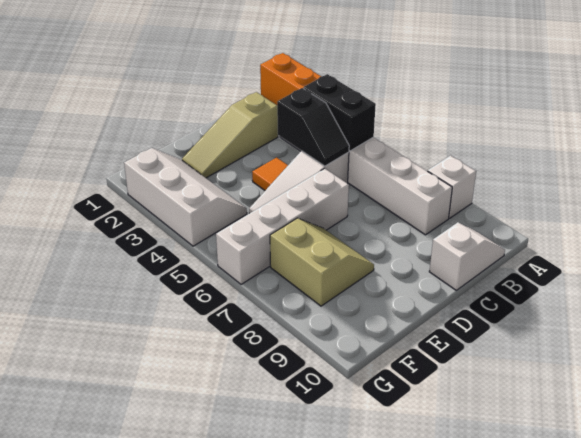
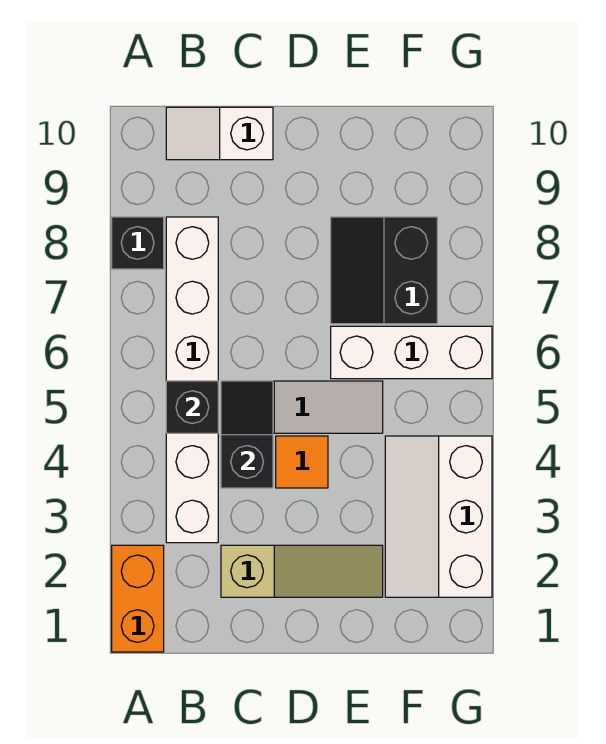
white 1x1 brick [428,156,476,218] -> black 1x1 brick [112,217,164,269]
black 1x2 brick [303,74,376,151] -> black 1x1 brick [166,381,218,433]
white 1x4 brick [216,168,349,284] -> white 1x3 brick [331,326,492,379]
tan 2x2 slope [270,218,374,306] -> black 2x2 slope [331,217,437,324]

